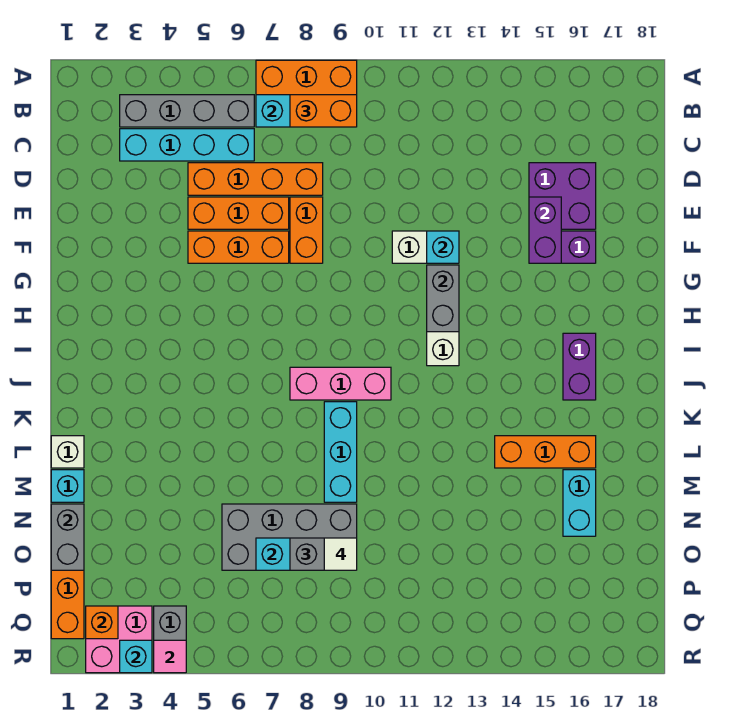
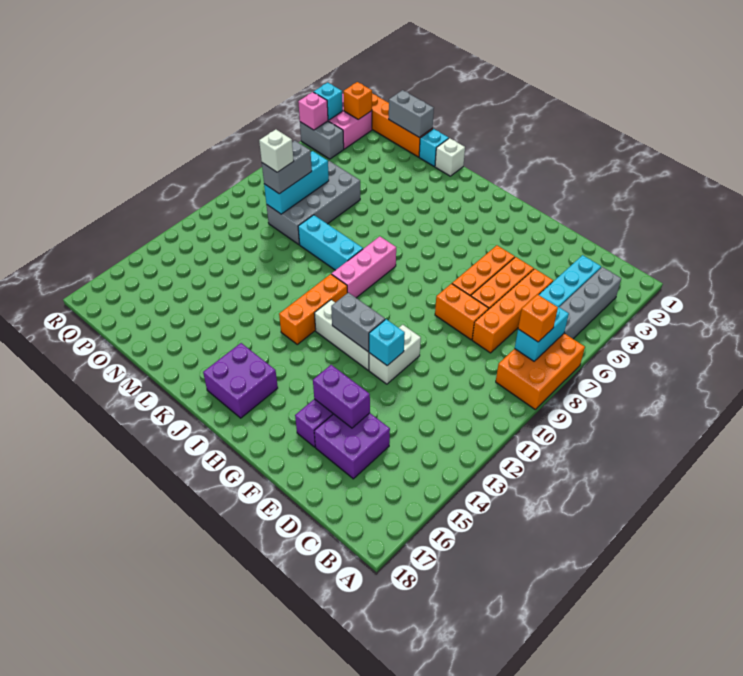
orange 1x2 brick [290,95,357,127] -> orange 1x1 brick [518,294,558,342]
purple 1x2 brick [563,333,596,400] -> purple 2x2 brick [203,343,278,418]
orange 1x3 brick [495,436,596,468] -> orange 1x3 brick moved to [279,274,347,344]
cyan 1x2 brick [563,470,596,536] -> none
white 1x1 tile [324,538,357,570] -> white 1x1 brick [259,129,294,172]
pink 1x1 tile [154,640,186,673] -> pink 1x1 brick [298,92,328,130]

